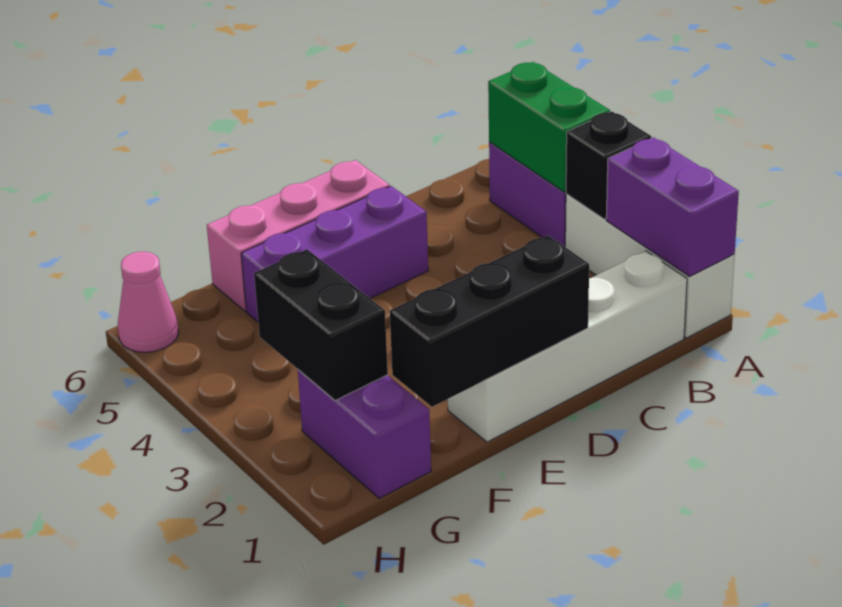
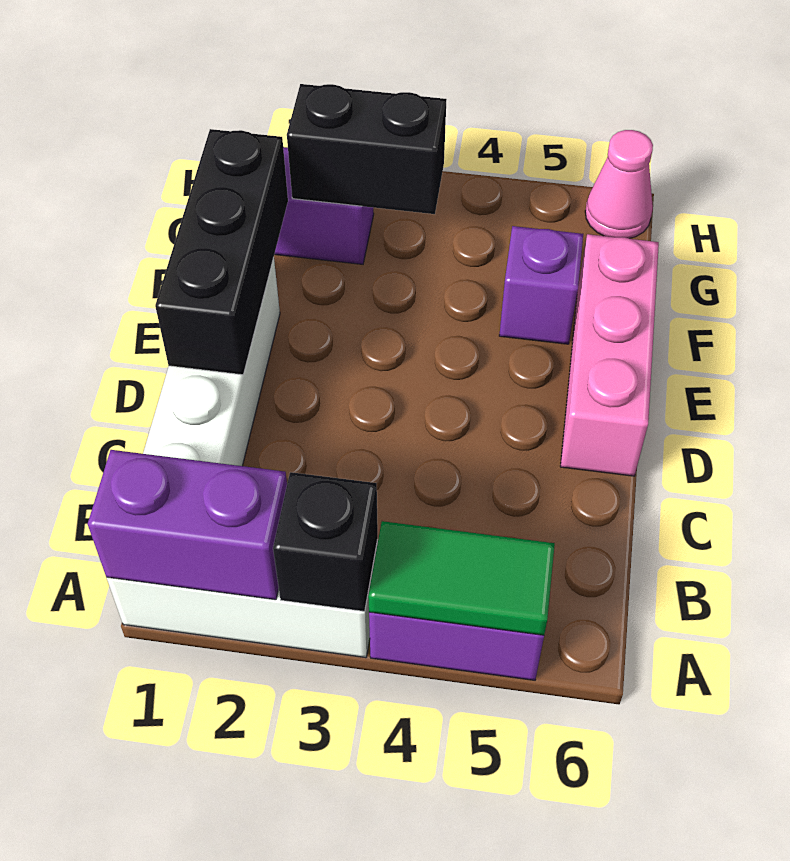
green 1x2 brick [488,62,610,192] -> green 1x2 tile [368,521,555,635]
purple 1x3 brick [241,186,428,322] -> purple 1x1 brick [499,226,583,344]

